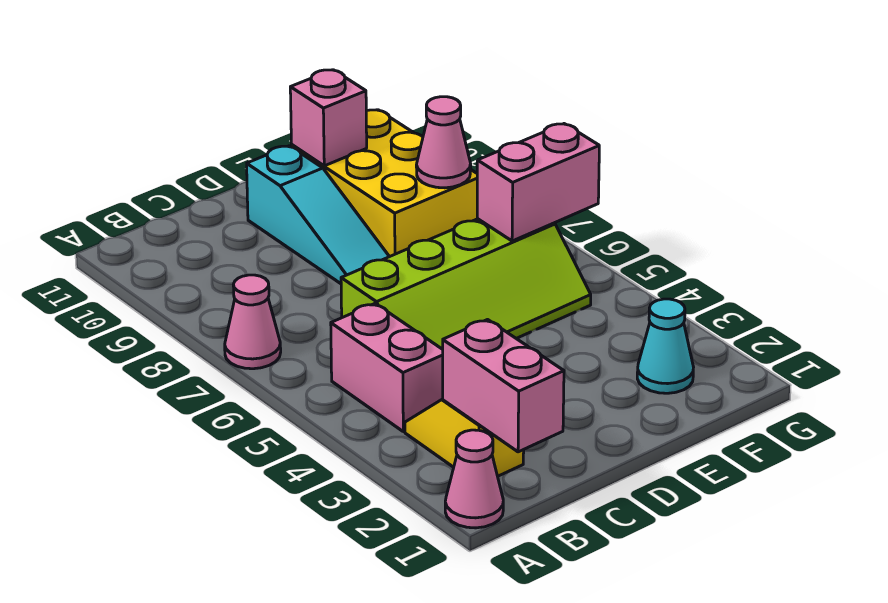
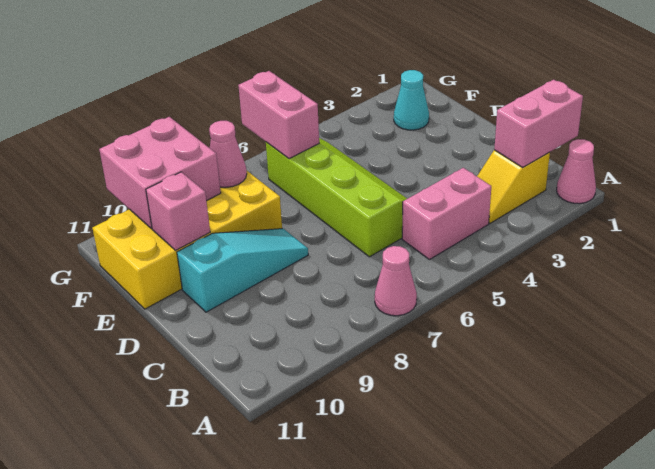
yellow 2x3 brick [291,110,477,257] -> yellow 2x4 brick [92,170,282,309]
none -> pink 2x2 brick [99,117,221,228]

